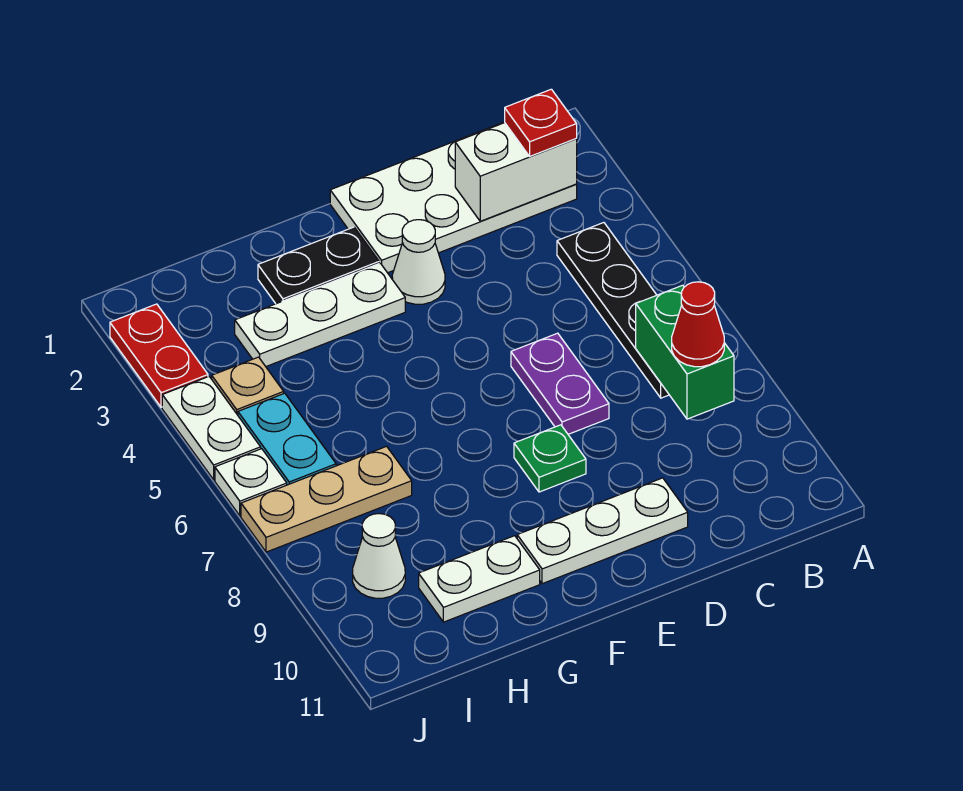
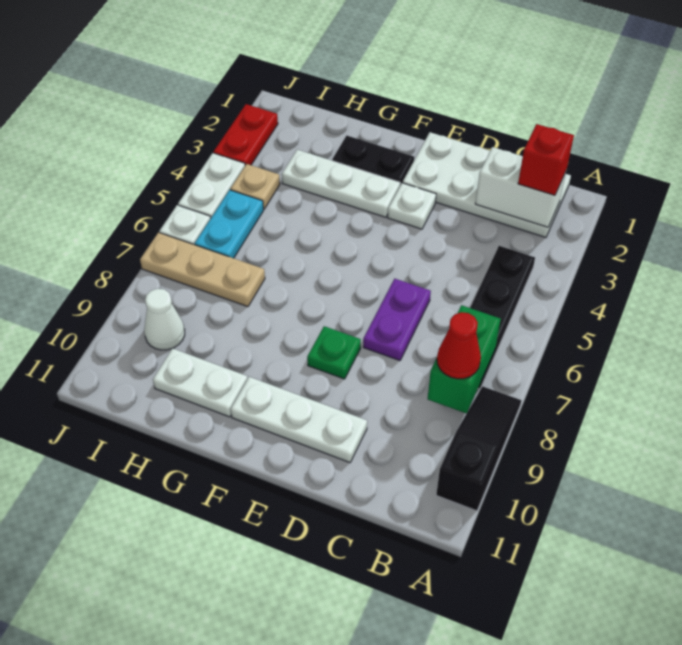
none -> black 1x3 slope [436,386,521,511]
red 1x1 plate [505,89,577,156] -> red 1x1 brick [518,124,574,195]
white 1x1 cone [392,220,445,304] -> white 1x1 plate [388,183,436,229]

